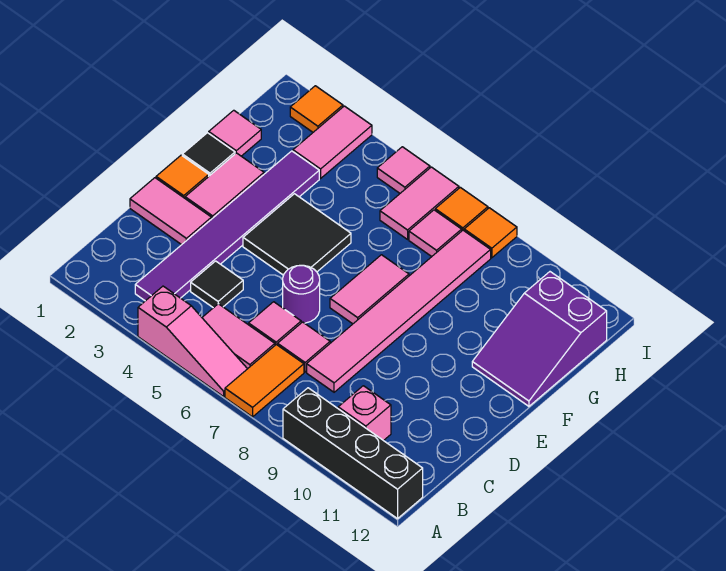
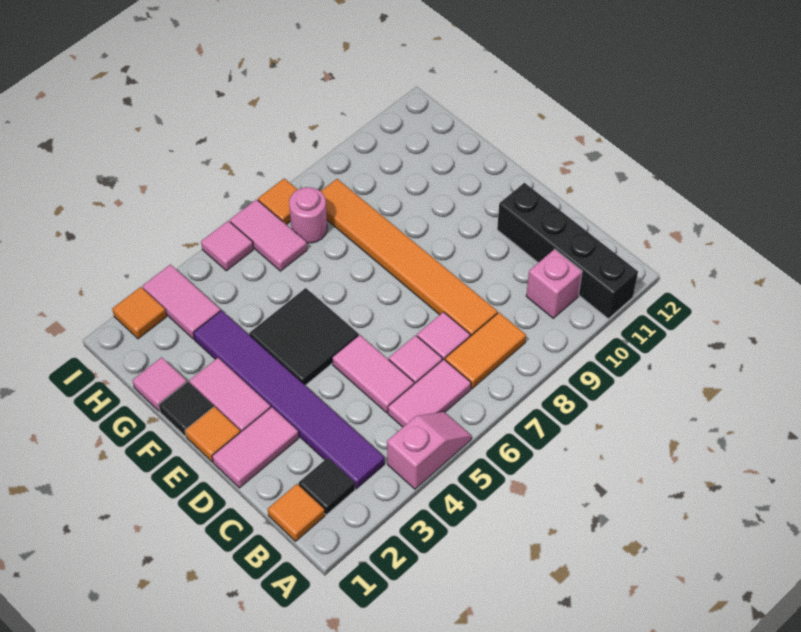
pink 1x3 slope [138,286,247,396] -> pink 1x2 slope [387,411,471,489]
orange 1x2 tile [225,345,304,417] -> orange 1x2 tile turned to [445,313,526,389]
black 1x4 brick [283,388,423,519] -> black 1x4 brick turned to [497,183,638,319]
black 1x1 tile [191,261,243,308] -> black 1x1 tile moved to [299,458,355,515]
pink 1x6 tile [307,230,491,392] -> orange 1x6 tile [321,179,498,336]
purple 1x1 round brick [283,265,320,323] -> none
pink 1x2 tile [330,255,409,324] -> pink 1x2 tile moved to [332,335,414,413]
purple 2x3 slope [472,272,607,406] -> none
pink 1x1 tile [409,210,462,257] -> pink 1x1 round brick [289,187,327,243]
orange 1x1 tile [464,208,517,258] -> orange 1x1 tile moved to [268,484,325,541]

